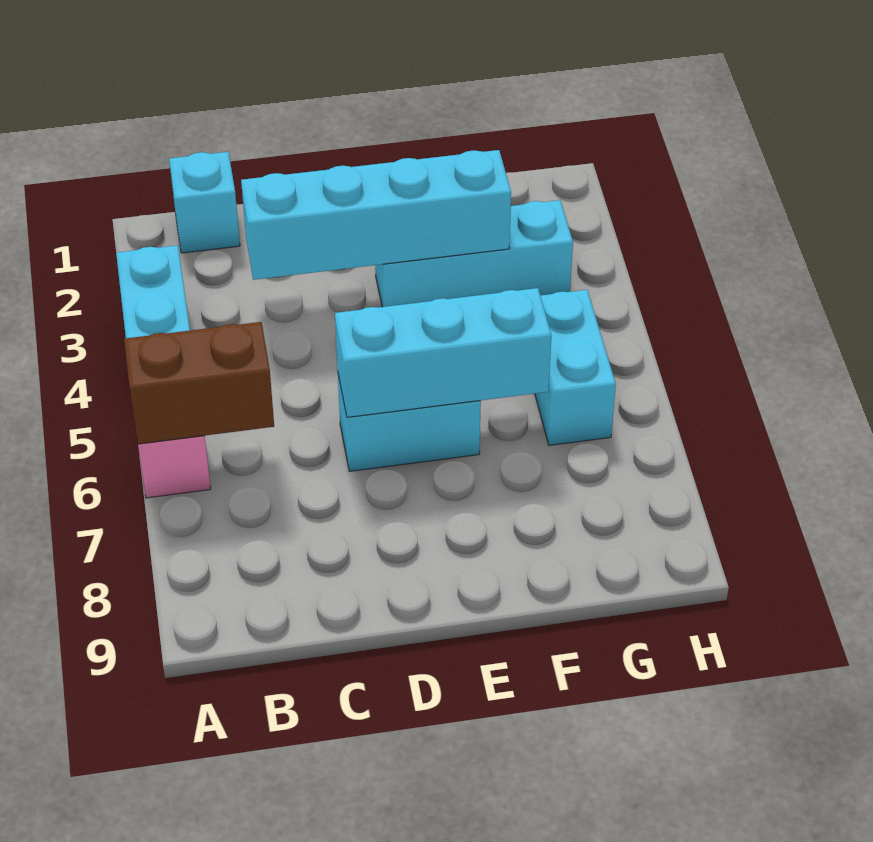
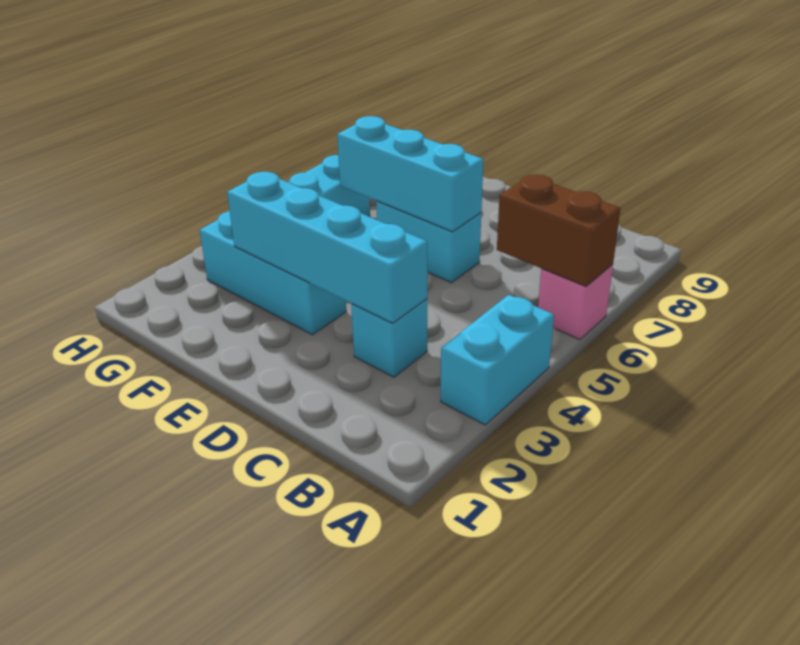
cyan 1x1 brick [169,152,240,253] -> cyan 1x1 brick moved to [351,299,427,377]

